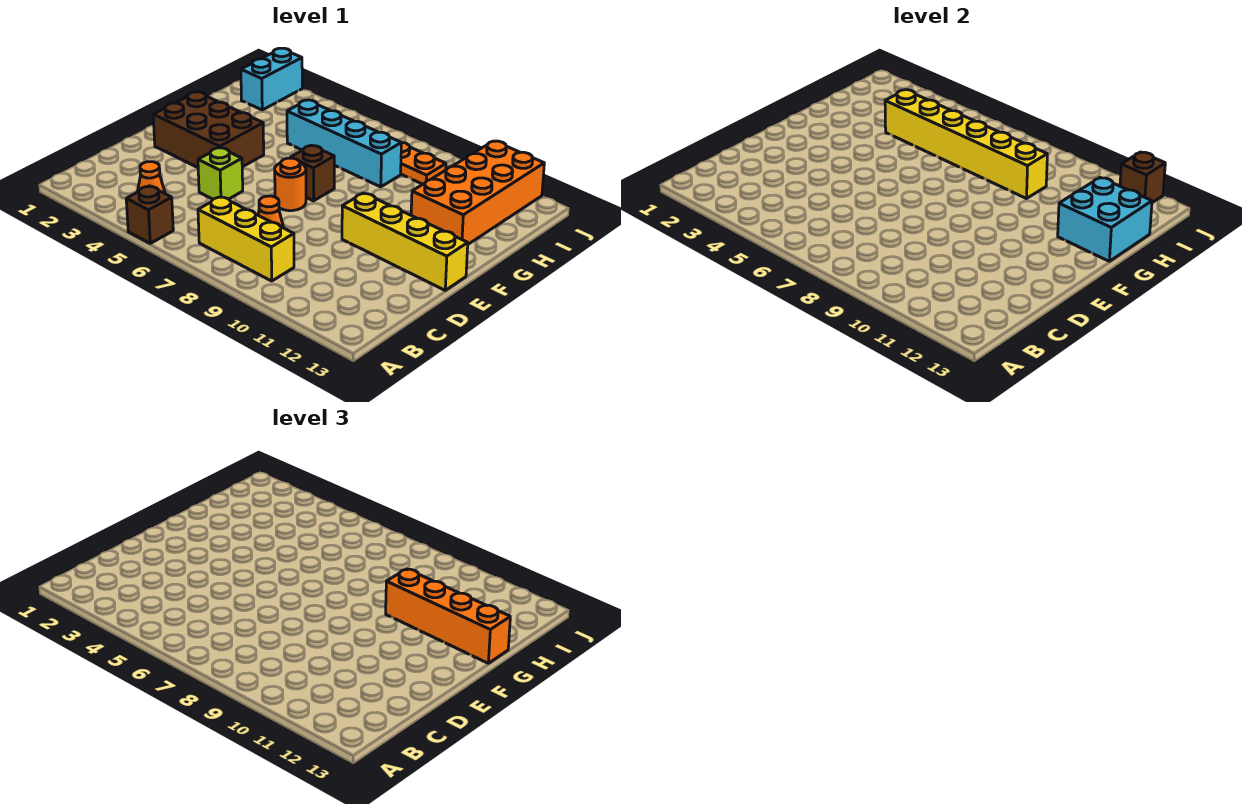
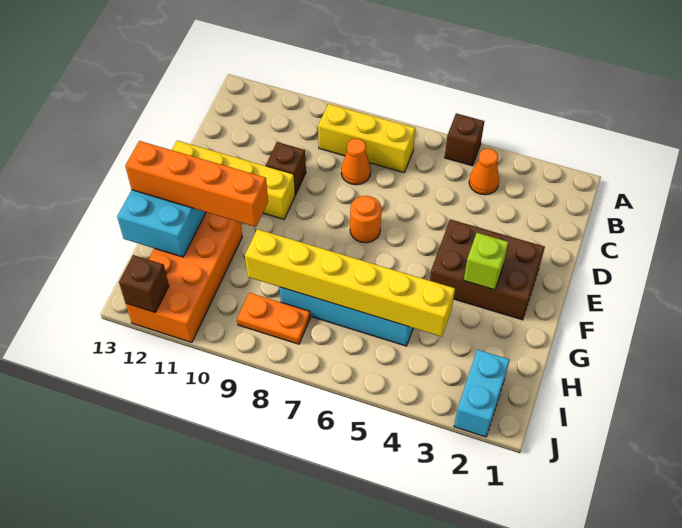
lime 1x1 brick [198,148,243,199] -> lime 1x1 brick moved to [464,233,508,290]
brown 1x1 brick [290,145,334,201] -> brown 1x1 brick moved to [266,142,306,195]

